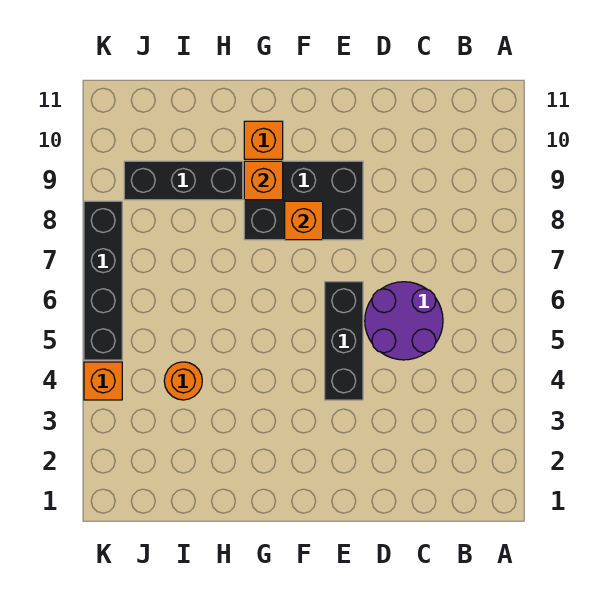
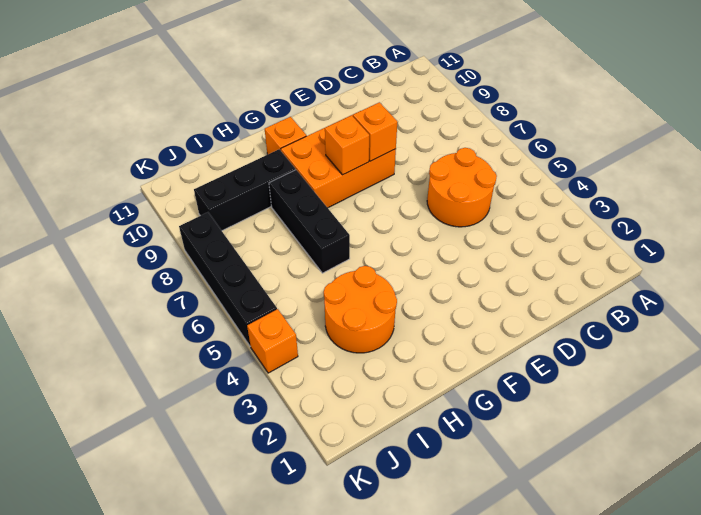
purple 2x2 round brick [365,282,443,360] -> orange 2x2 round brick [427,148,497,227]
black 1x3 brick [325,282,363,400] -> black 1x3 brick moved to [269,170,350,273]
black 2x3 brick [244,161,363,240] -> orange 2x3 brick [281,115,396,208]
orange 1x1 brick [244,161,283,200] -> orange 1x1 brick moved to [353,102,397,161]
orange 1x1 round brick [164,362,202,400] -> orange 2x2 round brick [324,266,397,353]

